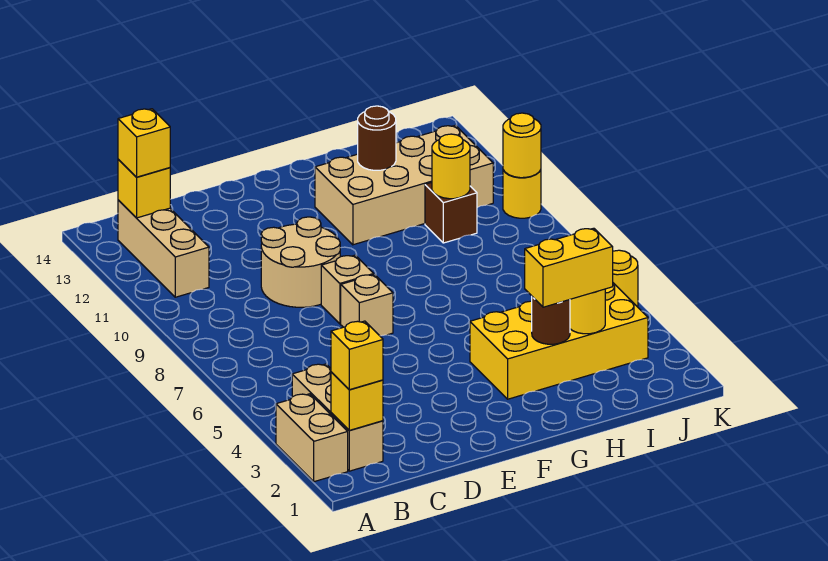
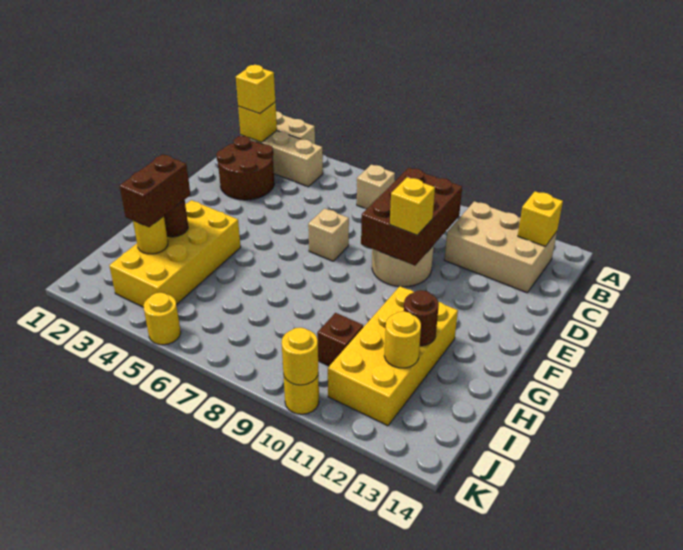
tan 1x3 brick [118,200,209,297] -> tan 2x3 brick [444,201,557,293]
yellow 1x1 brick [118,109,170,177] -> yellow 1x1 brick moved to [390,177,435,235]
none -> brown 2x2 round brick [216,136,274,200]
none -> brown 2x3 brick [361,168,462,266]
tan 1x1 brick [321,255,374,324] -> tan 1x1 brick moved to [357,165,395,209]
tan 2x4 brick [315,125,493,245] -> yellow 2x4 brick [328,286,458,426]
yellow 1x2 brick [525,228,613,307] -> brown 1x2 brick [120,154,191,227]
yellow 1x1 round brick [432,134,470,199] -> yellow 1x1 round brick moved to [384,311,421,368]

